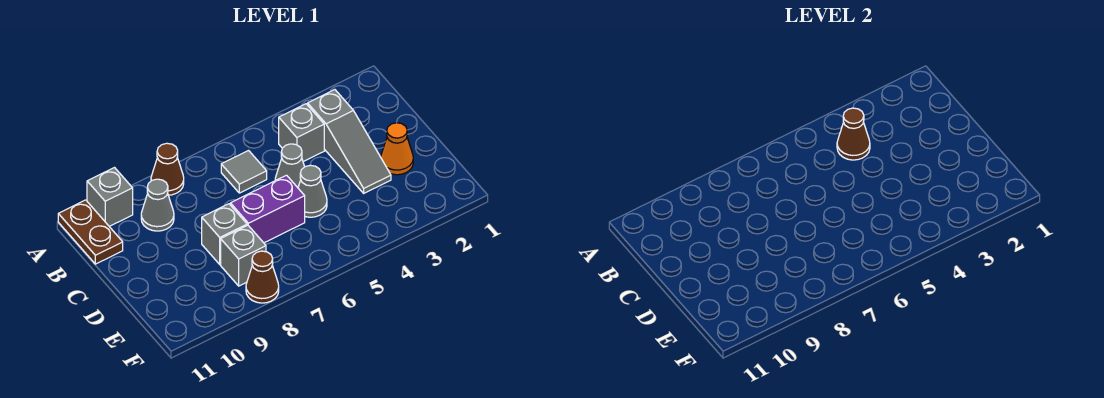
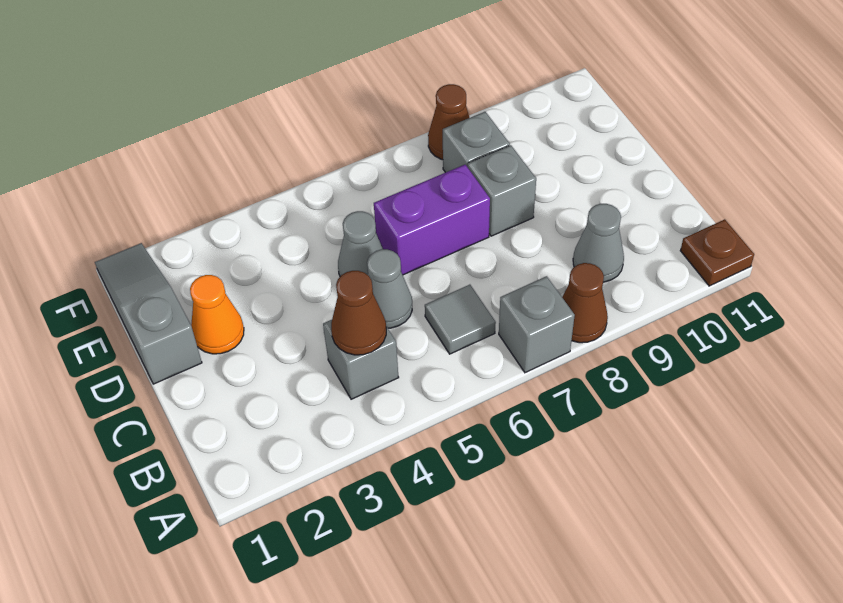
grey 1x1 brick [87,168,133,226] -> grey 1x1 brick moved to [499,276,575,373]
brown 1x2 plate [58,200,123,264] -> brown 1x1 plate [680,219,754,286]
grey 1x3 slope [308,90,391,193] -> grey 1x3 slope moved to [95,243,202,384]

